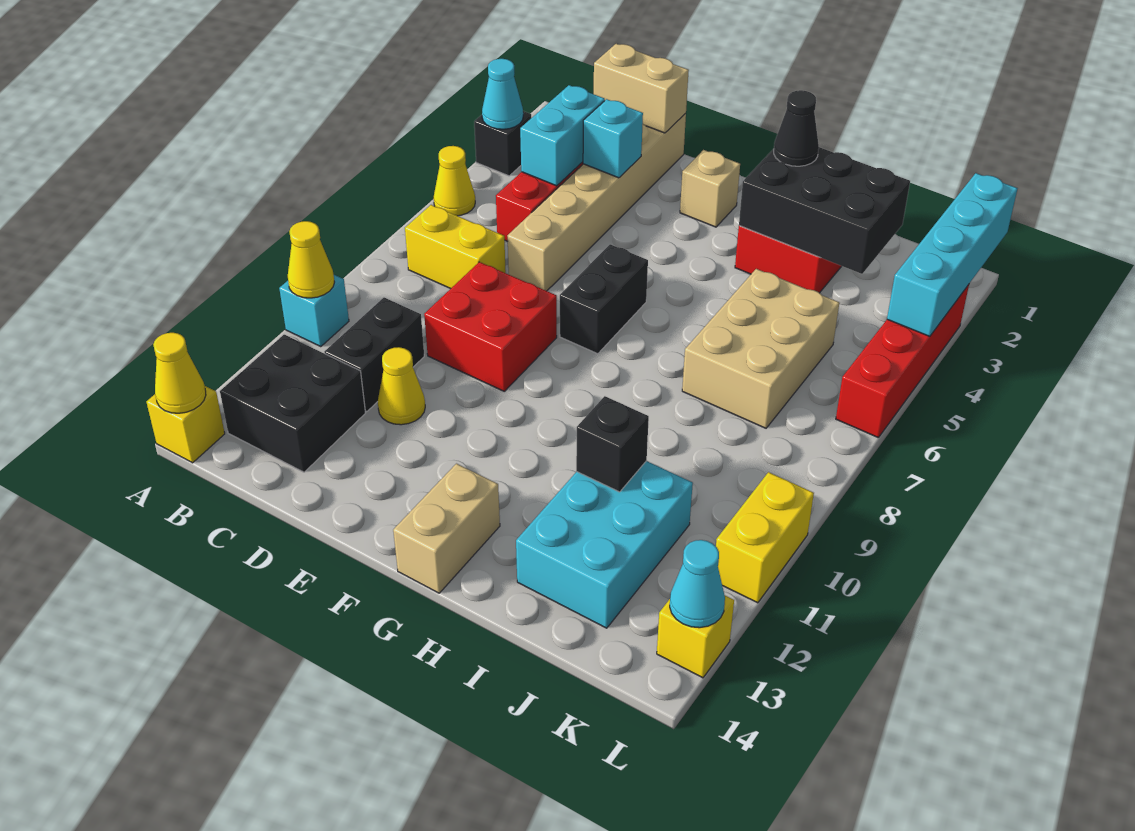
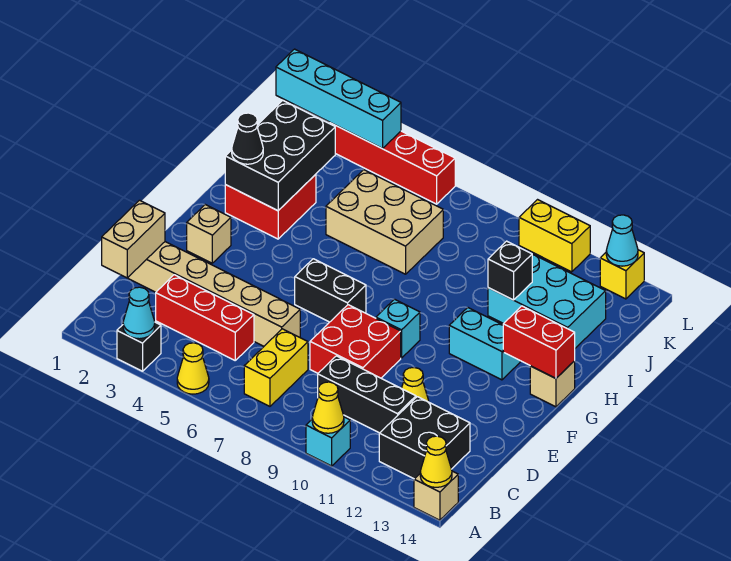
yellow 1x1 brick [146,386,225,463] -> tan 1x1 brick [414,471,458,520]
cyan 1x2 brick [520,85,605,186] -> cyan 1x2 brick moved to [449,308,520,380]
black 1x2 brick [325,298,424,412] -> black 1x3 brick [318,356,416,433]
cyan 1x1 brick [583,99,643,178] -> cyan 1x1 brick moved to [376,299,420,358]
tan 1x2 brick [393,464,500,593] -> tan 1x1 brick [530,361,575,407]
none -> red 1x2 brick [503,306,575,378]

